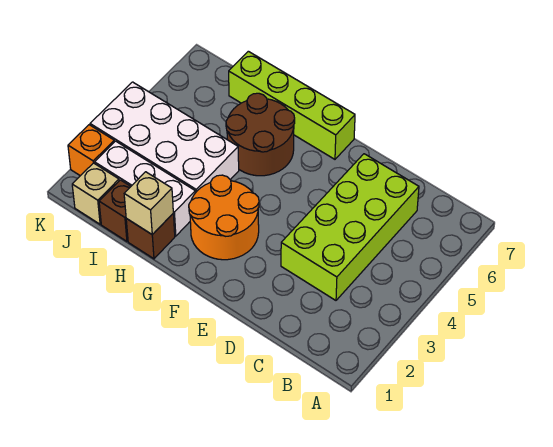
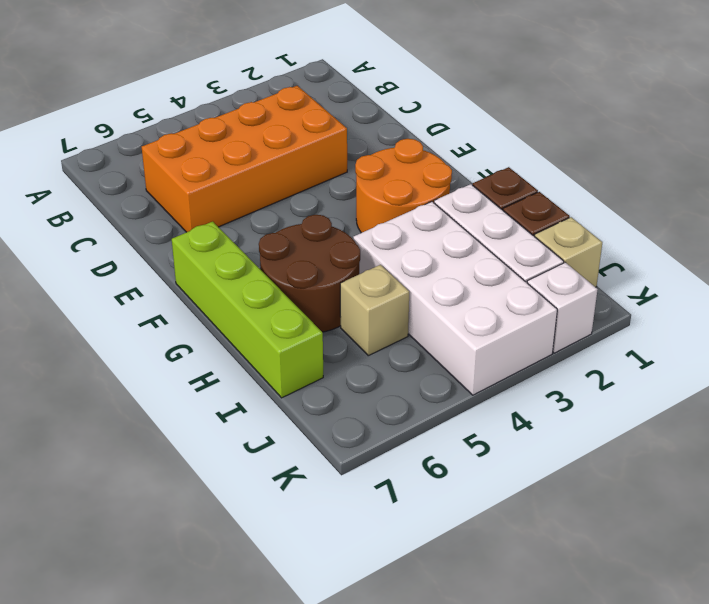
lime 2x4 brick [281,154,419,300] -> orange 2x4 brick [142,86,347,232]
tan 1x1 brick [124,172,173,235] -> tan 1x1 brick moved to [340,265,409,356]
orange 1x1 brick [68,125,114,176] -> white 1x1 brick [527,262,598,353]

